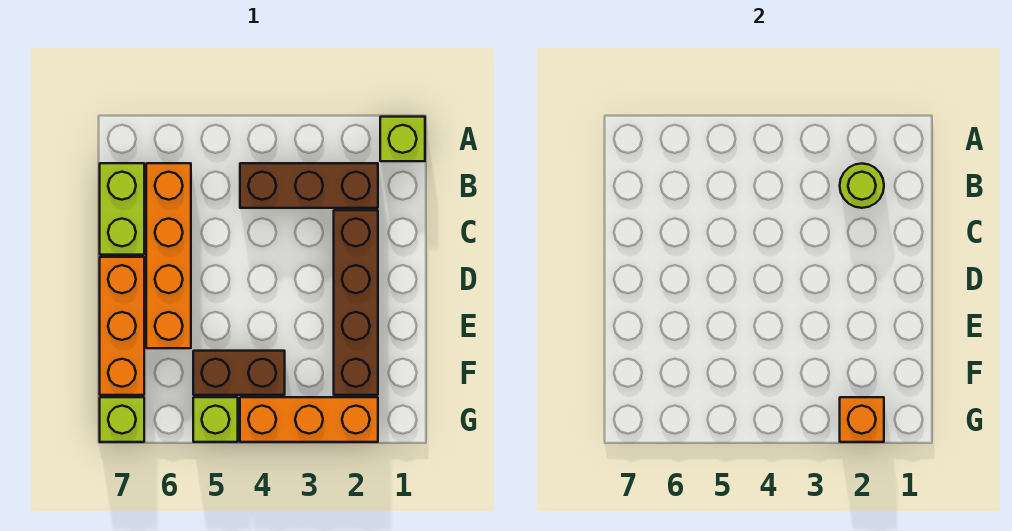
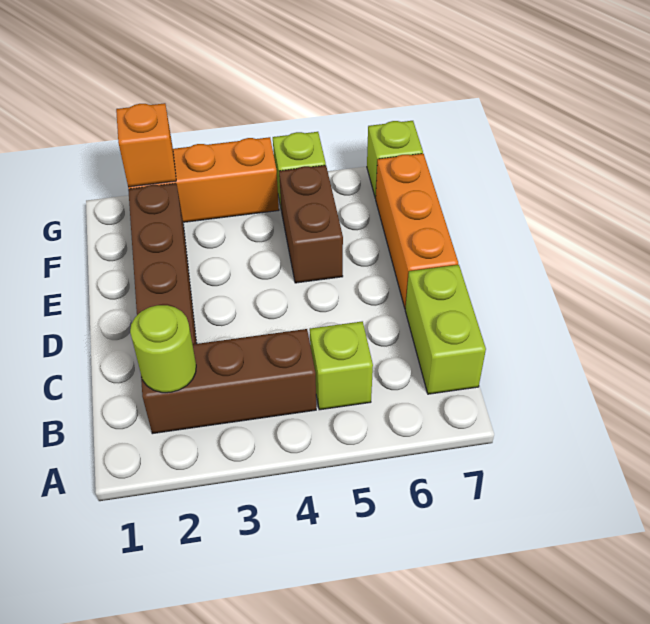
lime 1x1 brick [380,117,425,161] -> lime 1x1 brick moved to [310,321,373,410]
orange 1x4 brick [146,163,191,348] -> none
brown 1x2 brick [193,351,285,395] -> brown 1x2 brick turned to [279,165,343,283]

